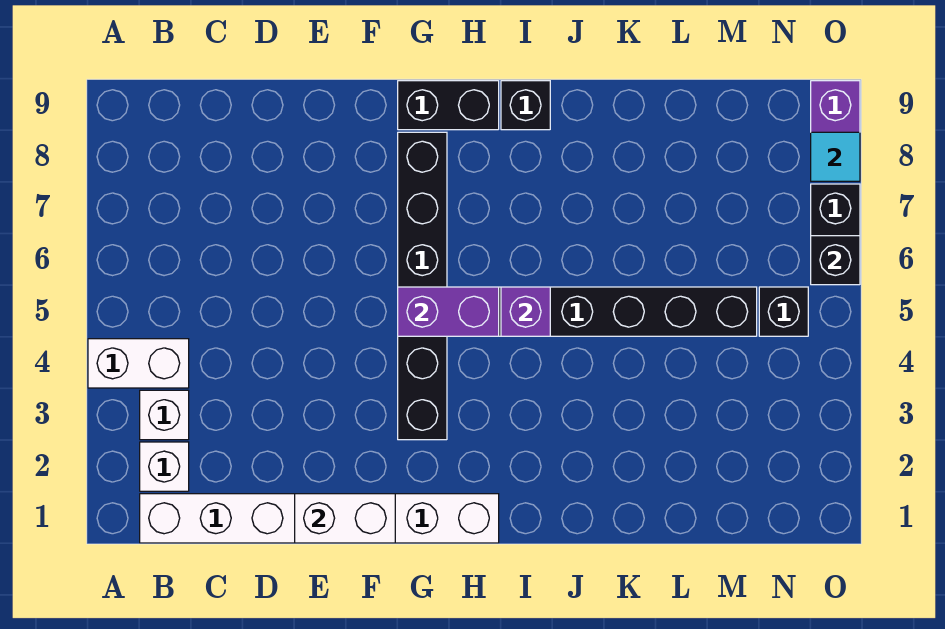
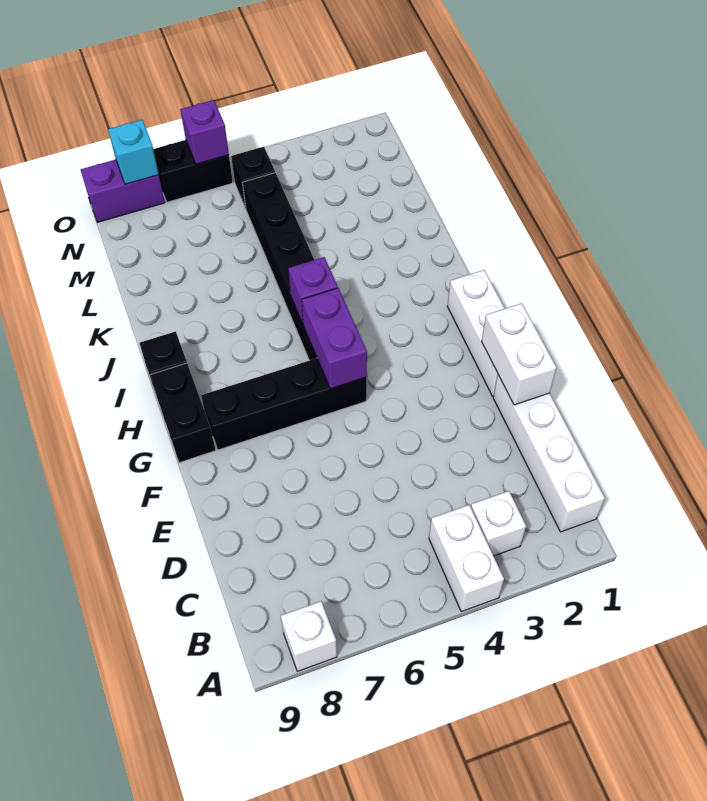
white 1x1 brick [140,442,189,491] -> white 1x1 brick moved to [281,601,337,671]
black 1x6 brick [398,132,447,440] -> black 1x4 brick [201,358,367,450]
black 1x1 brick [811,236,860,285] -> purple 1x1 brick [180,100,229,164]
cyan 1x1 tile [811,132,860,181] -> cyan 1x1 brick [108,120,159,184]

